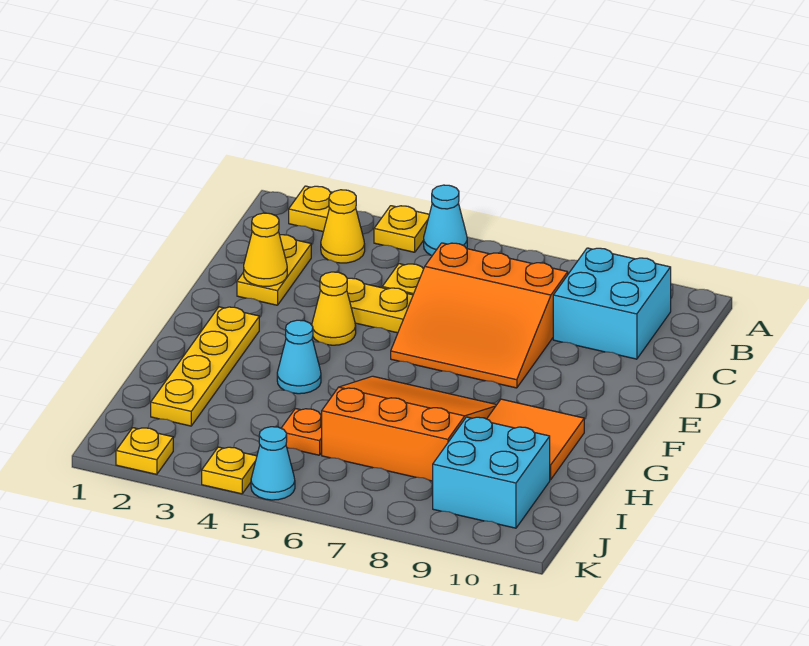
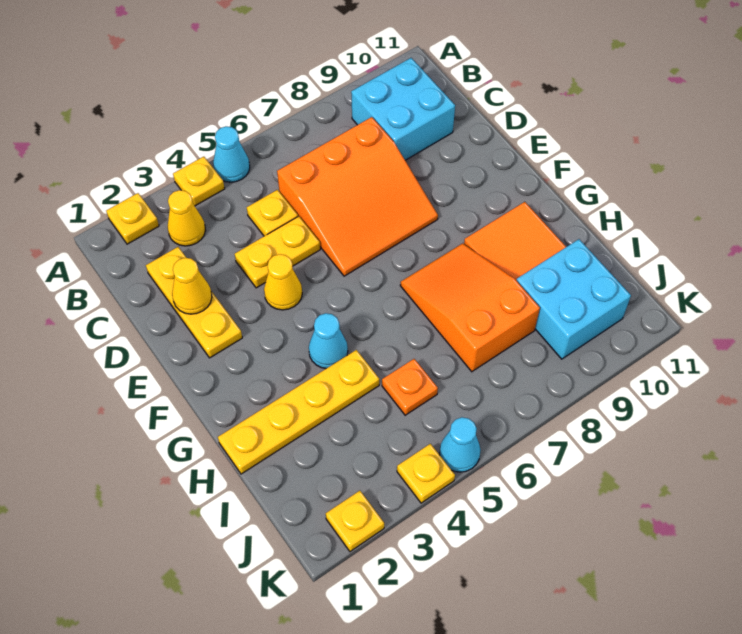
yellow 1x2 plate [237,235,311,305] -> yellow 1x3 plate [146,247,242,358]
yellow 1x4 plate [151,307,259,426] -> yellow 1x4 plate turned to [218,350,379,474]
orange 3x3 slope [322,376,496,481] -> orange 2x3 slope [400,243,540,372]

